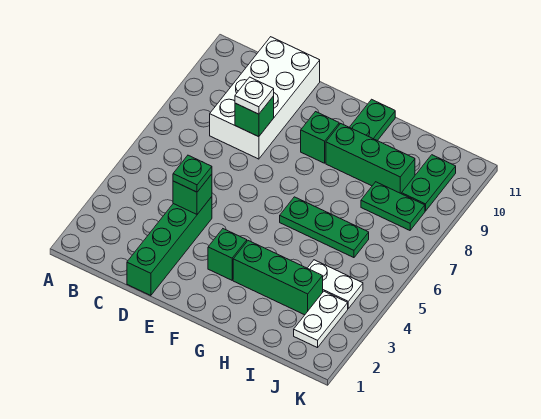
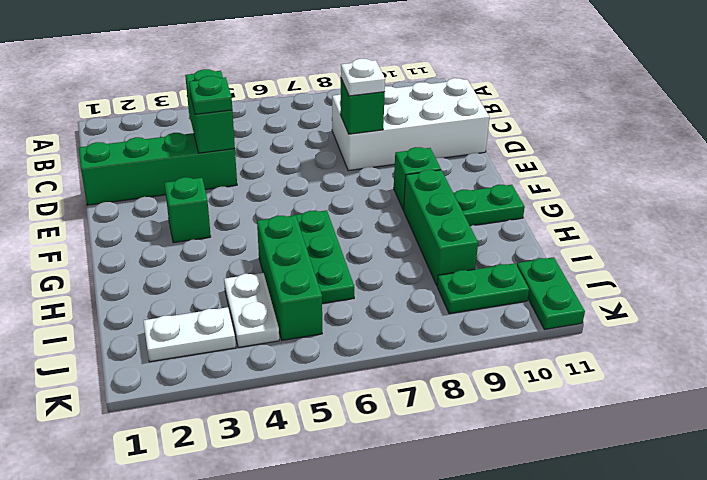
green 1x1 brick [173,174,212,214] -> green 1x2 brick [185,69,235,153]
green 1x3 brick [233,241,323,315] -> green 1x3 brick moved to [257,215,322,340]
green 1x2 plate [361,182,425,230] -> green 1x2 plate moved to [517,257,585,330]

